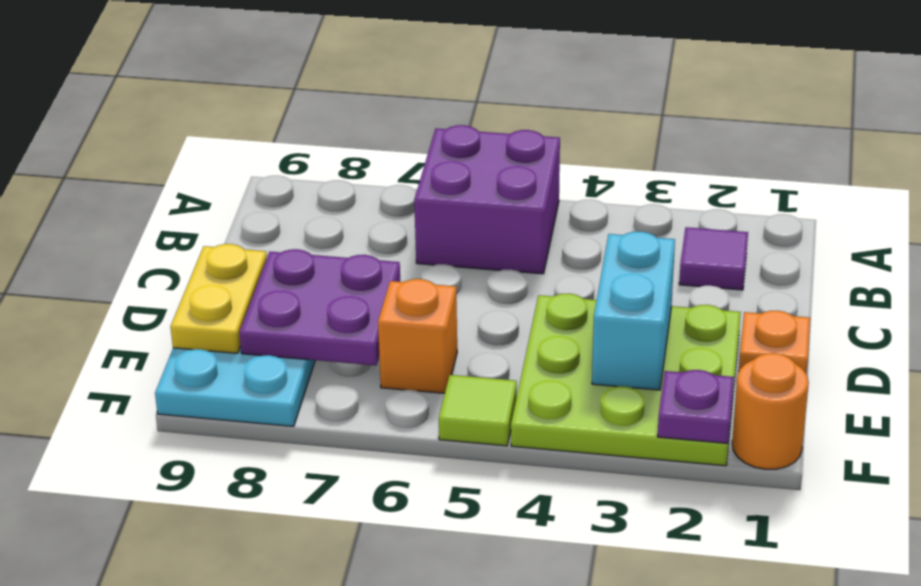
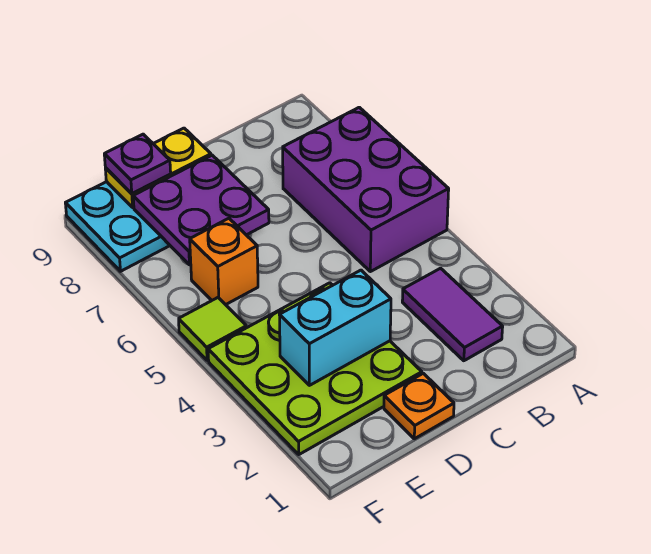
purple 2x2 brick [414,125,560,274] -> purple 2x3 brick [283,107,449,272]
purple 1x1 tile [679,227,748,290] -> purple 1x2 tile [402,268,503,361]
orange 1x1 round brick [732,353,809,469] -> none
purple 1x1 plate [658,370,734,443] -> purple 1x1 plate moved to [104,134,171,194]

